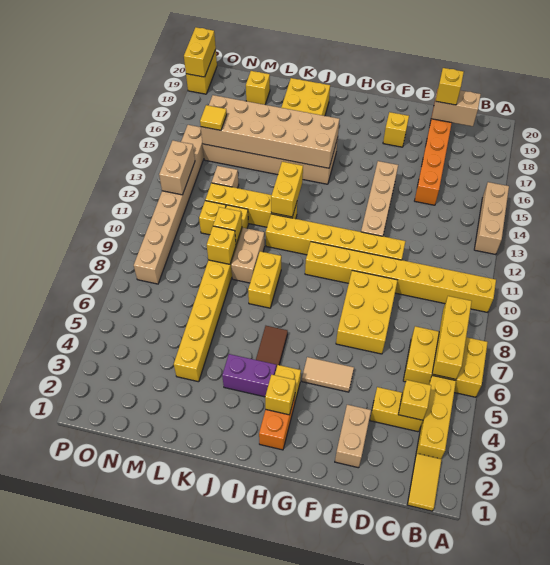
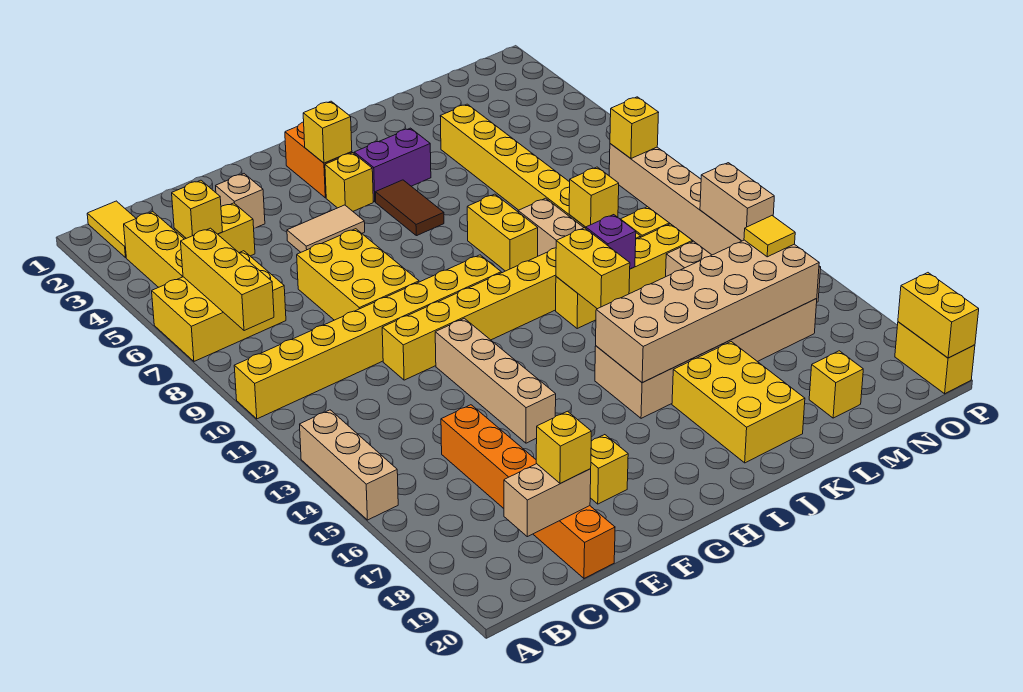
tan 1x2 brick [335,405,371,468] -> tan 1x1 brick [216,174,265,228]
none -> purple 1x1 brick [586,215,636,269]
yellow 1x1 brick [207,226,236,264] -> yellow 1x1 brick moved to [610,97,659,158]

